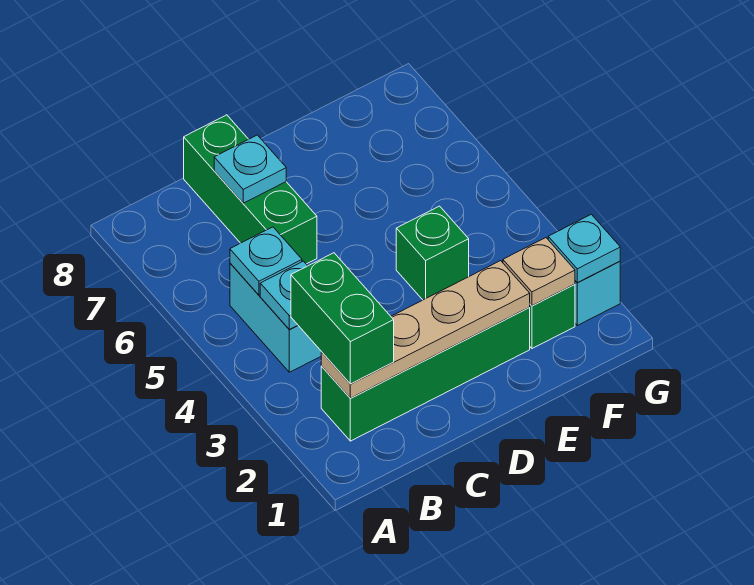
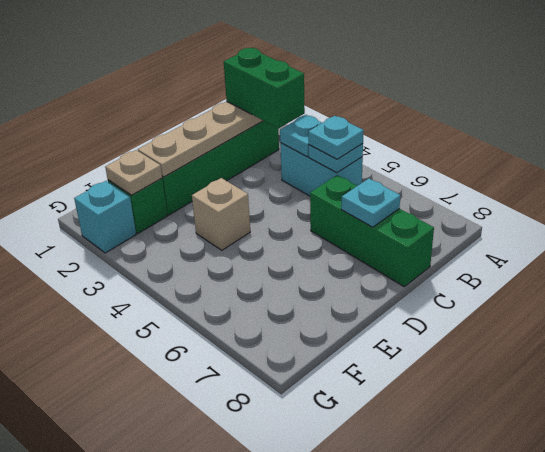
green 1x1 brick [396,206,469,300] -> tan 1x1 brick [192,178,250,250]
cyan 1x1 plate [548,214,620,283] -> cyan 1x1 plate moved to [308,116,364,159]

